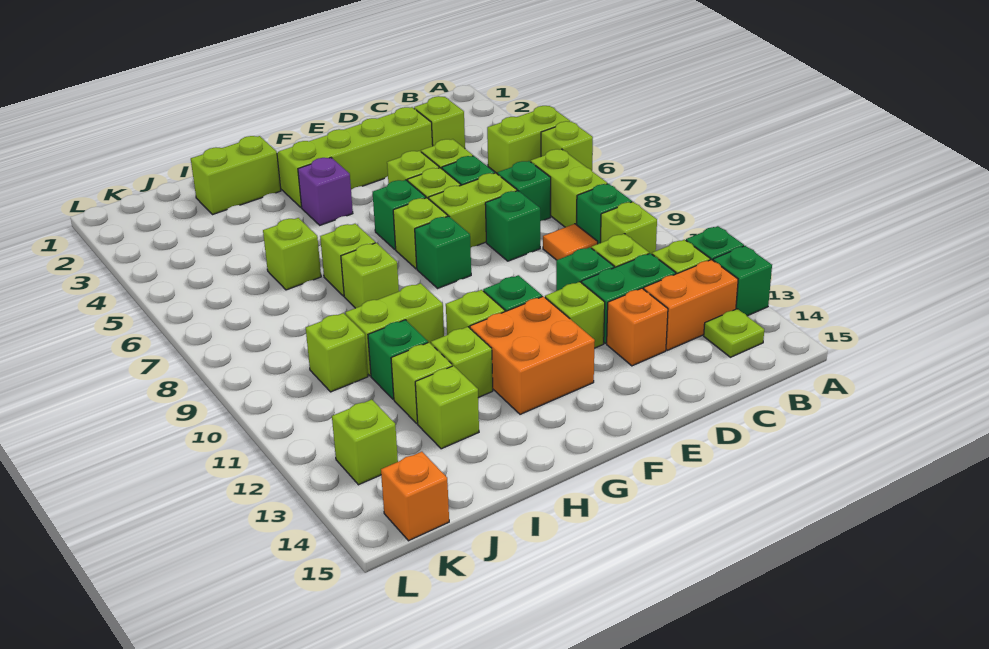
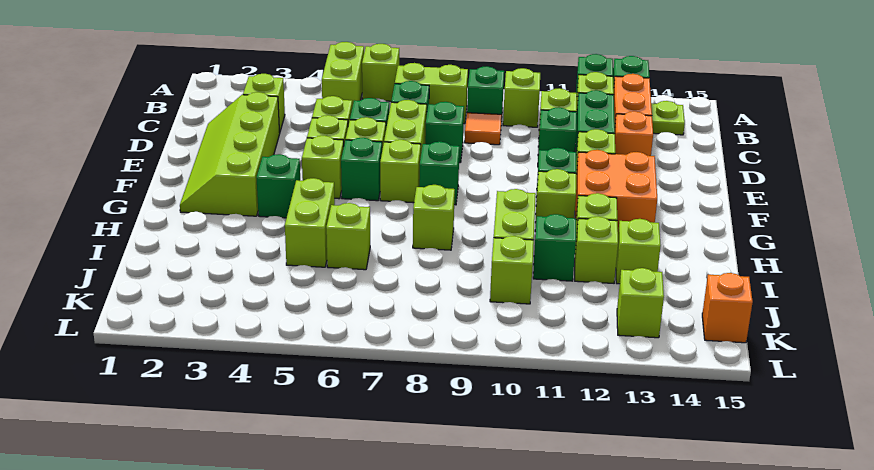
purple 1x1 brick [298,158,353,225] -> green 1x1 brick [256,154,300,218]
lime 1x2 brick [191,136,281,215] -> lime 1x2 brick moved to [285,178,335,267]
lime 1x1 brick [320,224,375,296] -> lime 1x1 brick moved to [302,136,344,199]

